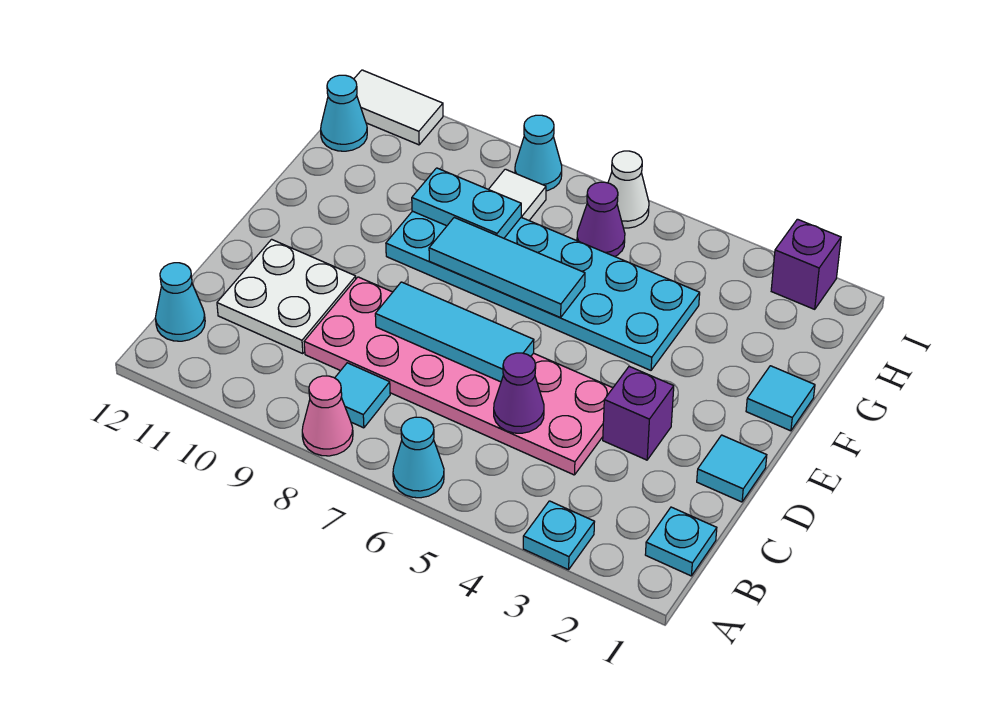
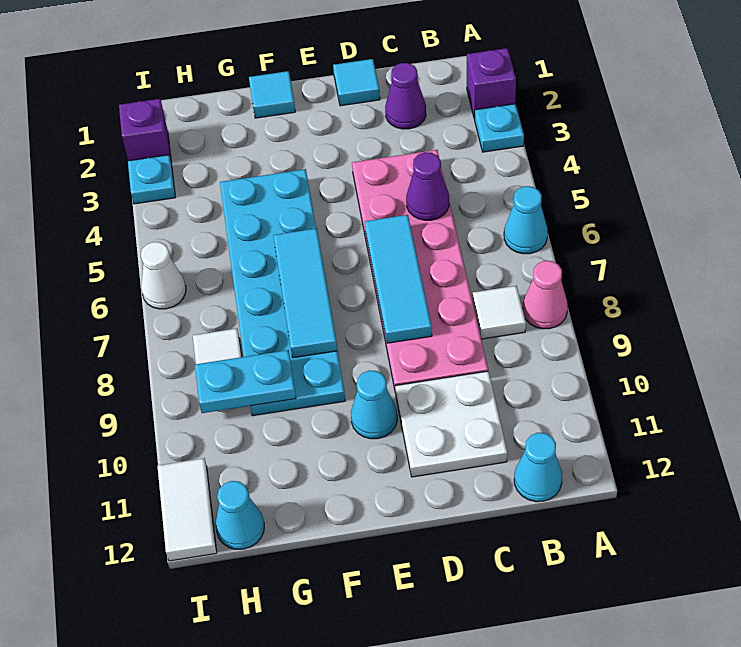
cyan 1x1 plate [645,507,717,576] -> cyan 1x1 plate moved to [128,155,176,204]
cyan 1x1 tile [335,363,390,428] -> white 1x1 tile [473,286,526,339]
purple 1x1 brick [603,366,674,460] -> purple 1x1 brick moved to [467,48,516,119]
cyan 1x2 plate [412,168,521,238] -> cyan 1x2 plate turned to [195,350,296,413]
purple 1x1 cone [577,182,625,257] -> purple 1x1 cone moved to [385,63,426,129]
cyan 1x1 cone [515,115,562,191] -> cyan 1x1 cone moved to [351,370,397,439]

